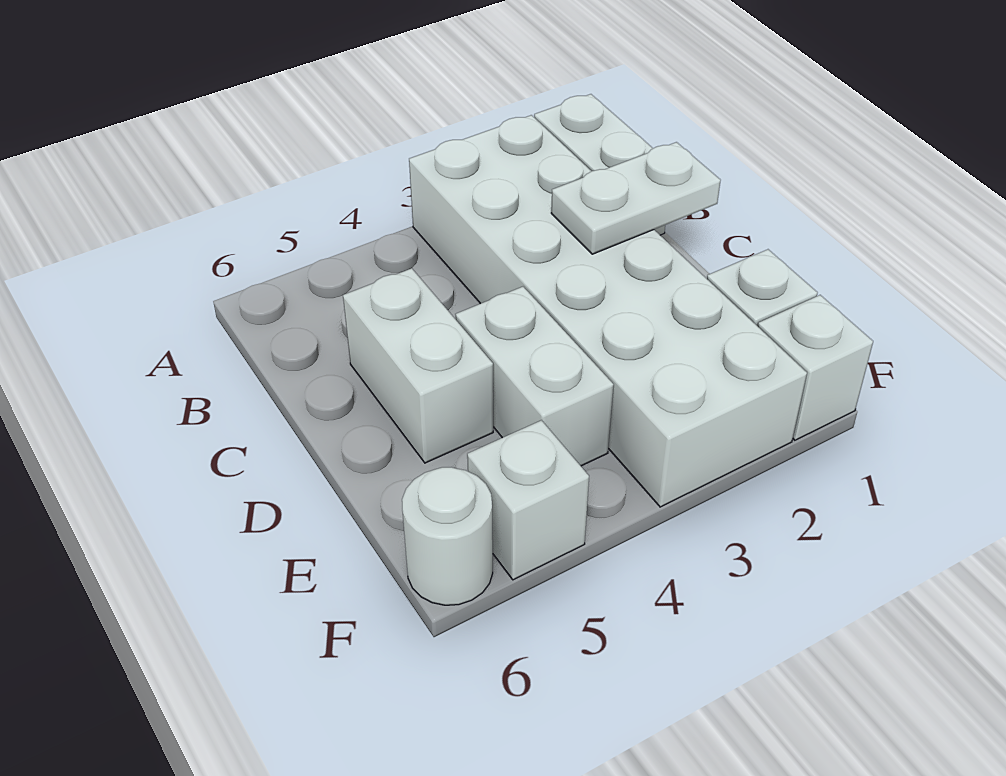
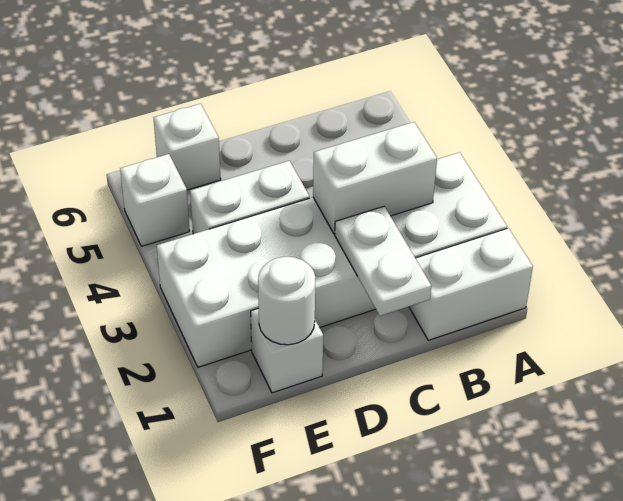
white 1x2 brick [343,268,493,463] -> white 1x2 brick moved to [313,122,437,234]
white 1x1 brick [758,295,873,440] -> white 1x1 brick moved to [153,104,221,190]
white 1x1 round brick [402,467,493,605] -> white 1x1 round brick moved to [258,257,315,345]

